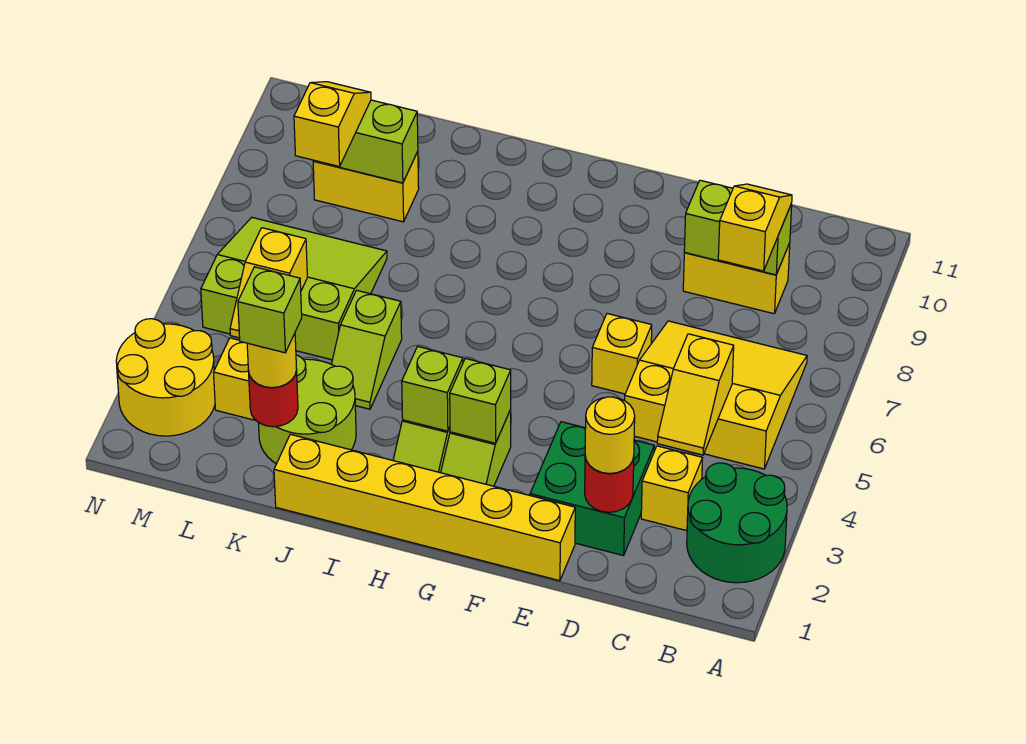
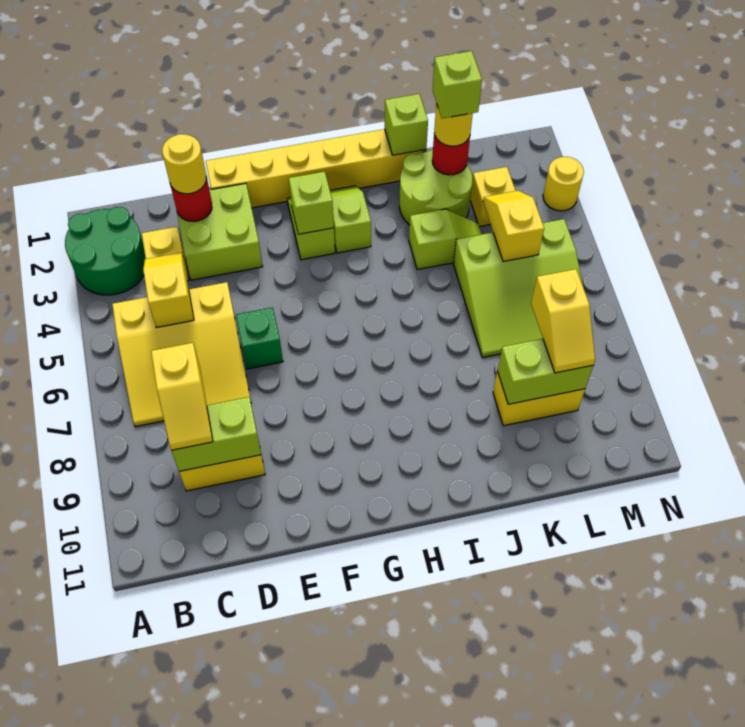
green 2x2 brick [530,422,654,556] -> lime 2x2 brick [177,183,263,280]
yellow 1x1 brick [592,314,652,394] -> green 1x1 brick [236,307,283,369]
lime 1x1 brick [402,346,463,431] -> lime 1x1 brick moved to [385,94,428,155]
lime 1x2 slope [331,290,402,409] -> lime 1x2 slope turned to [409,209,482,270]
yellow 2x2 round brick [116,319,215,436] -> yellow 1x1 round brick [543,157,584,211]

